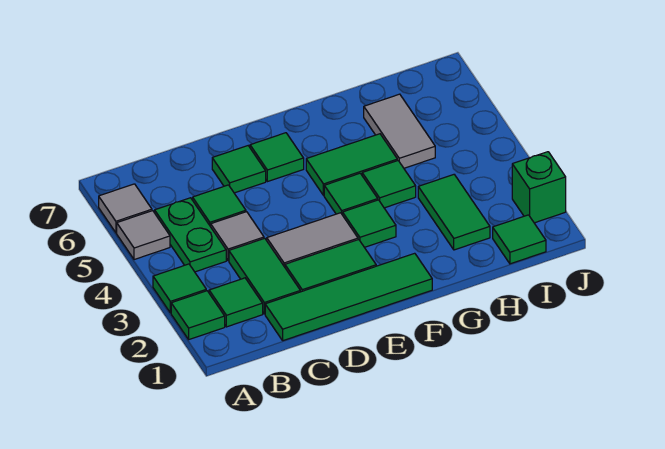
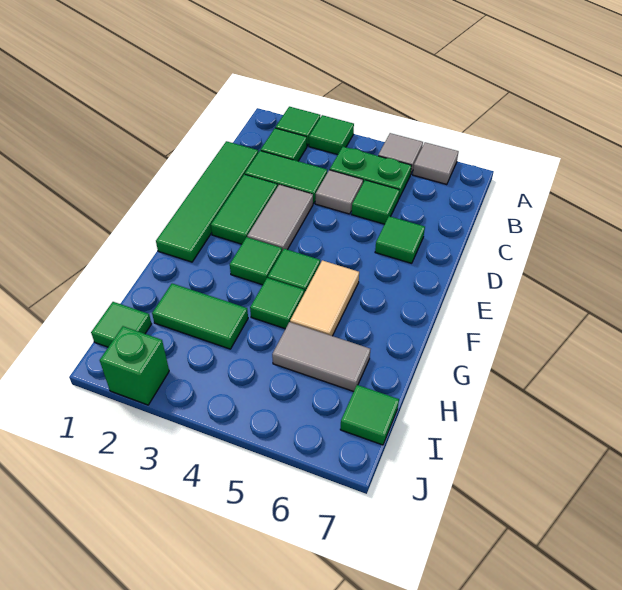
green 1x1 tile [250,133,304,182] -> green 1x1 tile moved to [340,385,399,445]
green 1x2 tile [306,134,397,195] -> tan 1x2 tile [290,260,359,336]

